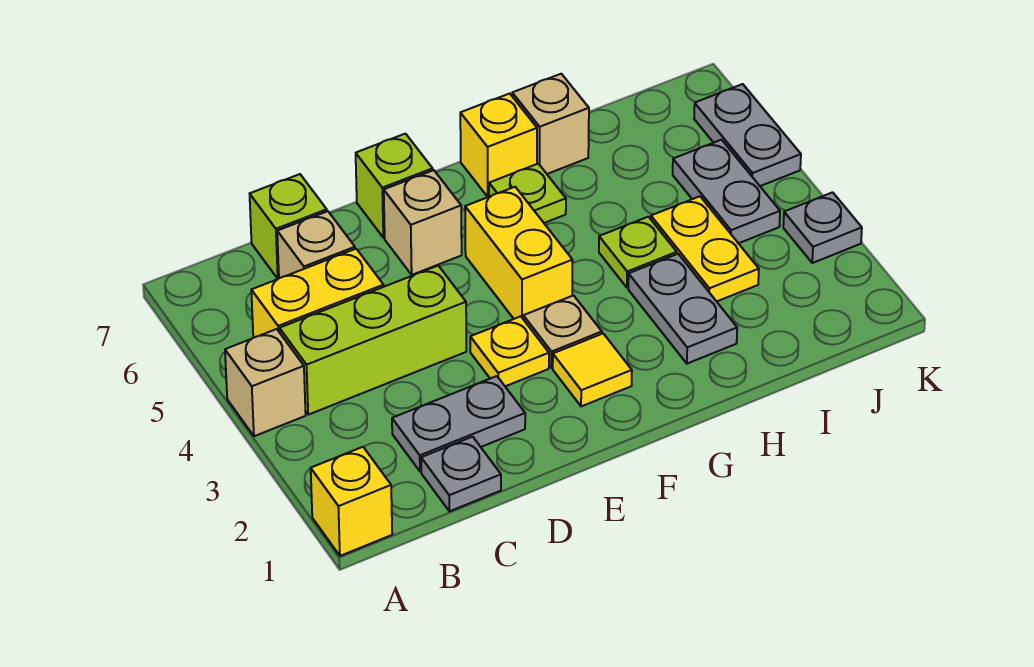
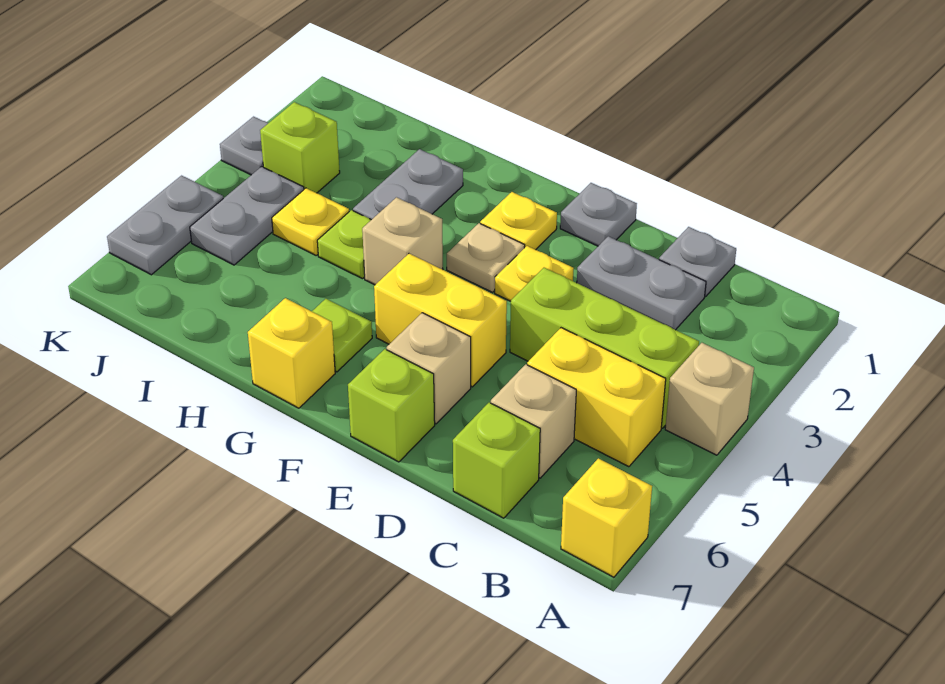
yellow 1x1 brick [311,447,392,556] -> yellow 1x1 brick moved to [561,458,652,577]
none -> grey 1x1 plate [560,183,637,246]
yellow 1x1 tile [553,334,632,406] -> yellow 1x1 plate [480,192,557,250]
yellow 1x2 brick [465,187,573,319] -> yellow 1x2 brick turned to [374,254,507,387]
tan 1x1 brick [512,74,589,174] -> tan 1x1 brick moved to [362,197,443,285]
yellow 1x2 plate [651,196,759,301] -> yellow 1x1 plate [272,188,349,255]
none -> lime 1x1 brick [260,102,340,193]

